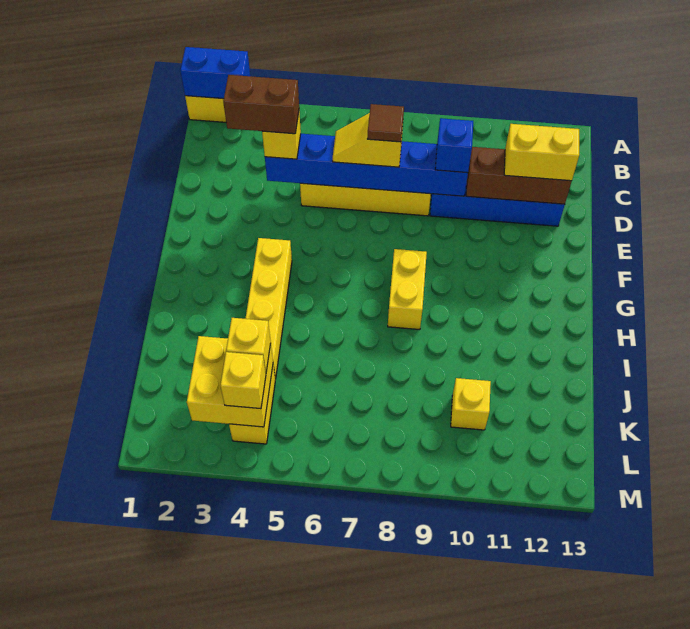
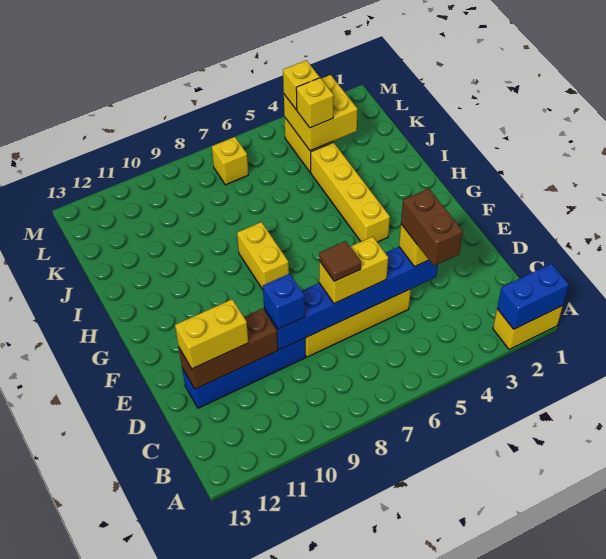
brown 1x2 brick [223,75,299,134] -> brown 1x2 brick turned to [401,189,463,266]
yellow 1x2 slope [333,113,403,167] -> yellow 1x2 brick [319,236,388,303]
yellow 1x1 brick [451,378,491,430] -> yellow 1x1 brick moved to [212,137,248,185]

